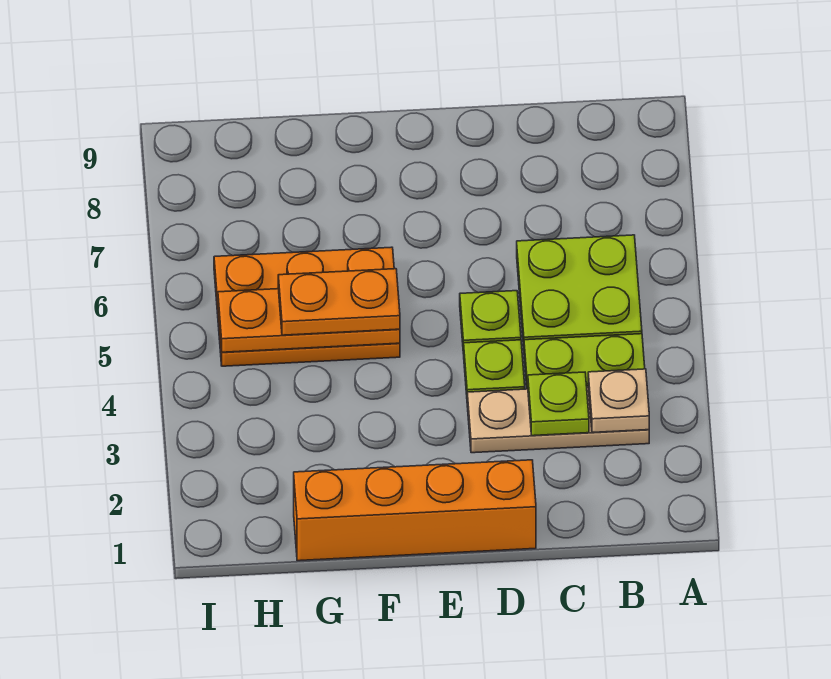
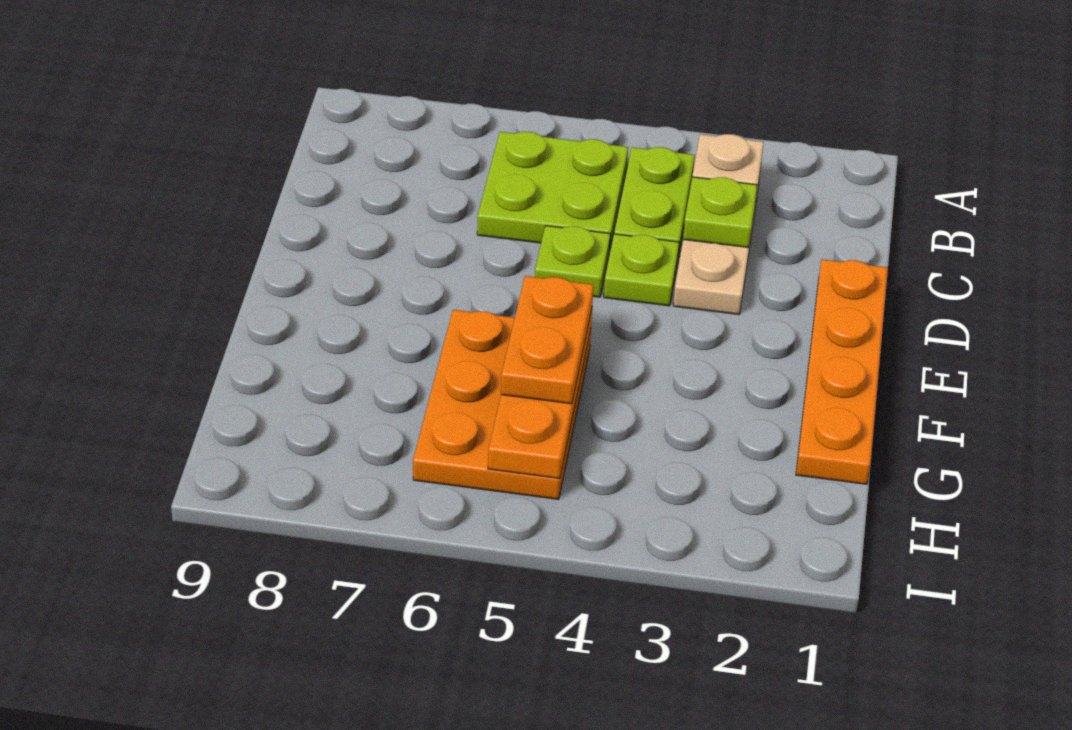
orange 1x4 brick [294,460,536,561] -> orange 1x4 plate [796,259,888,484]

